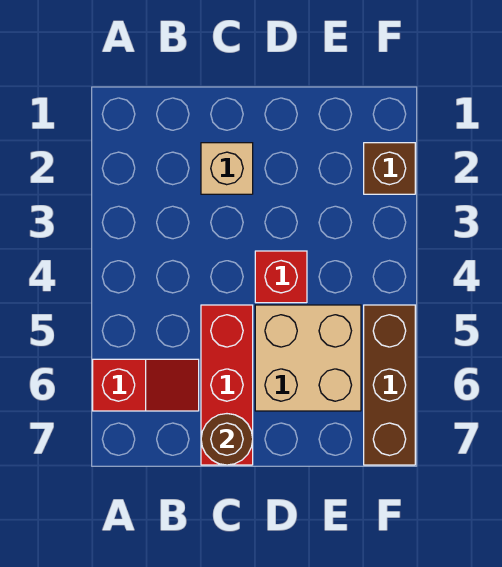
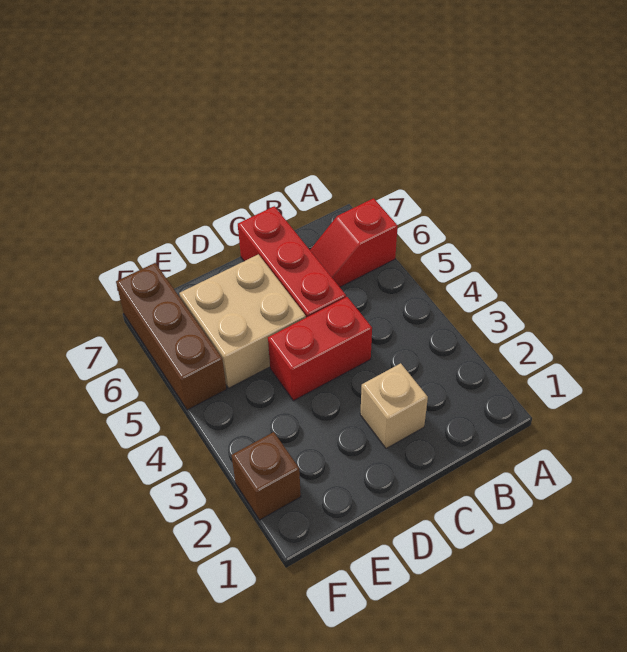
brown 1x1 round brick [201,414,253,465] -> none
red 1x1 brick [255,251,307,303] -> red 1x2 brick [268,297,372,401]

